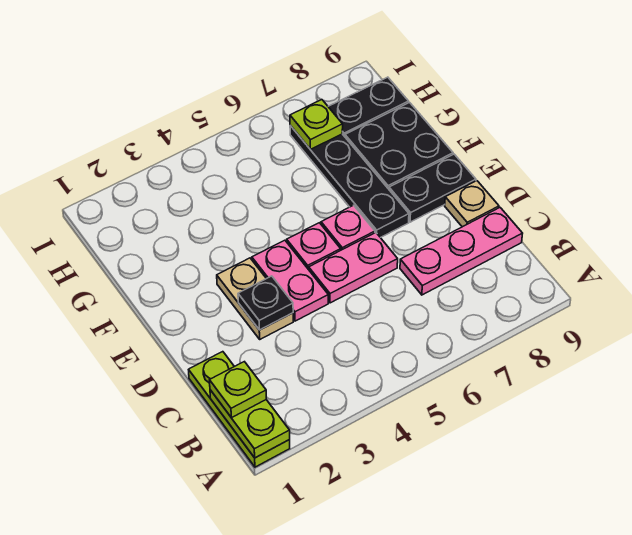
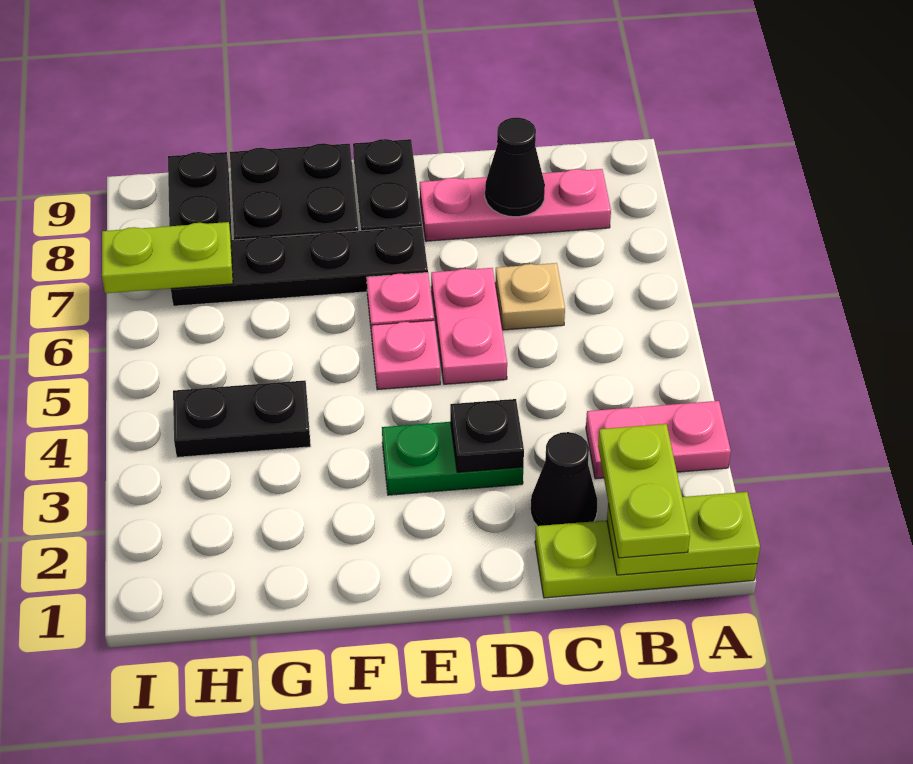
lime 1x1 plate [210,362,266,418] -> lime 1x2 plate [598,424,690,558]
none -> black 1x1 cone [531,432,597,526]
pink 1x3 plate [400,208,523,295] -> pink 1x3 plate turned to [420,169,611,241]
none -> black 1x1 cone [485,117,545,217]
tan 1x2 plate [217,258,293,339] -> green 1x2 plate [382,422,523,495]
pink 1x2 plate [252,240,328,321] -> pink 1x2 plate moved to [586,401,731,479]
tan 1x1 plate [445,181,499,227] -> tan 1x1 plate moved to [495,263,565,330]
none -> black 1x2 plate [173,381,311,457]
lime 1x1 plate [290,100,343,149] -> lime 1x2 plate [102,222,233,293]

